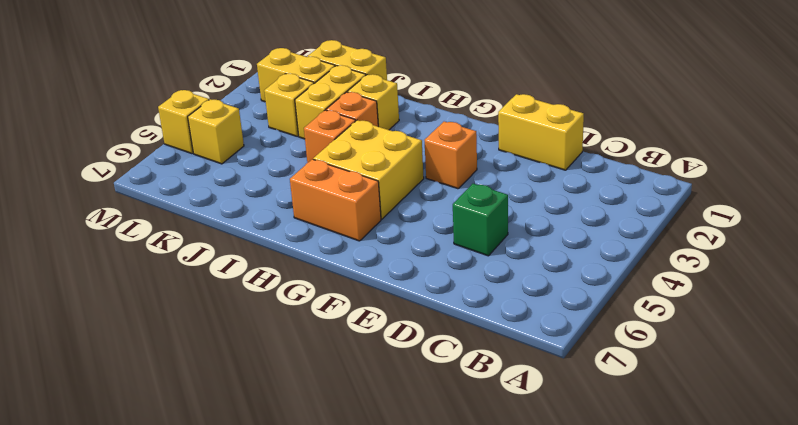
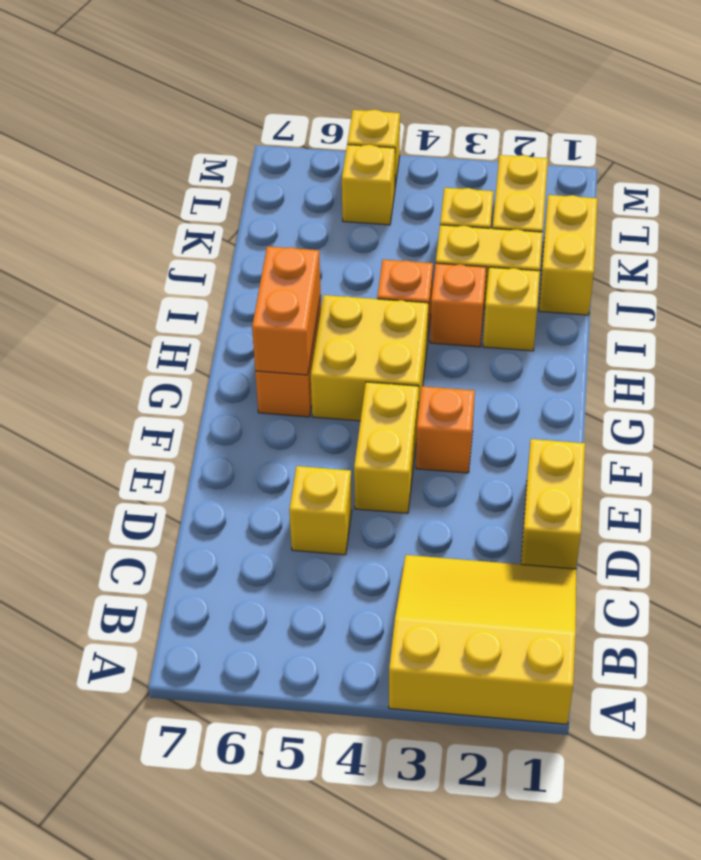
none -> yellow 3x3 slope [389,555,576,724]
green 1x1 brick [453,184,508,256] -> yellow 1x1 brick [289,466,352,555]
none -> yellow 1x2 brick [354,382,419,513]
none -> orange 1x2 brick [252,247,321,375]

